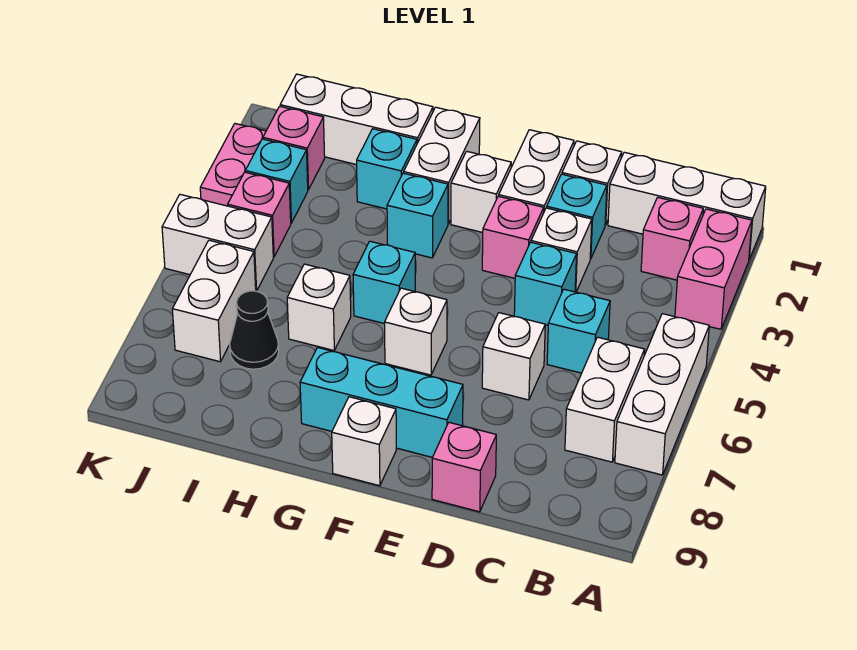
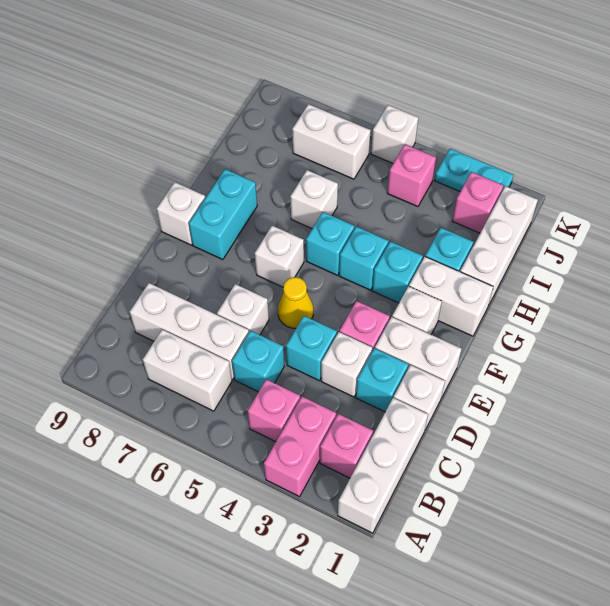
pink 1x2 brick [675,209,752,329] -> pink 1x2 brick turned to [264,397,336,497]
white 1x3 brick [615,314,709,475] -> white 1x3 brick moved to [130,283,249,379]
pink 1x1 brick [432,422,496,512] -> pink 1x1 brick moved to [248,379,300,442]
none -> yellow 1x1 cone [278,277,313,328]
cyan 1x3 brick [300,348,463,457] -> cyan 1x2 brick [189,169,257,260]
black 1x1 cone [230,291,279,369] -> none
cyan 1x1 brick [245,139,308,223] -> cyan 1x1 brick moved to [339,226,388,290]
white 1x2 brick [162,194,273,291] -> white 1x1 brick [371,105,418,163]
pink 1x2 plate [200,124,266,206] -> cyan 1x2 plate [435,149,513,191]

